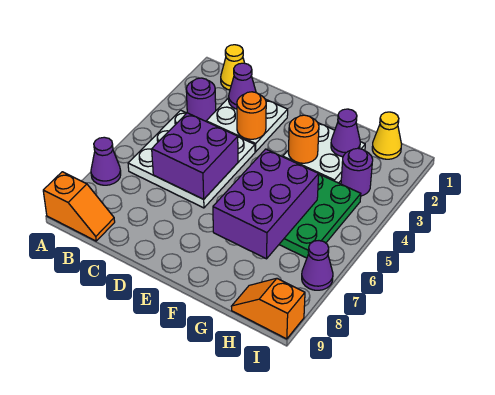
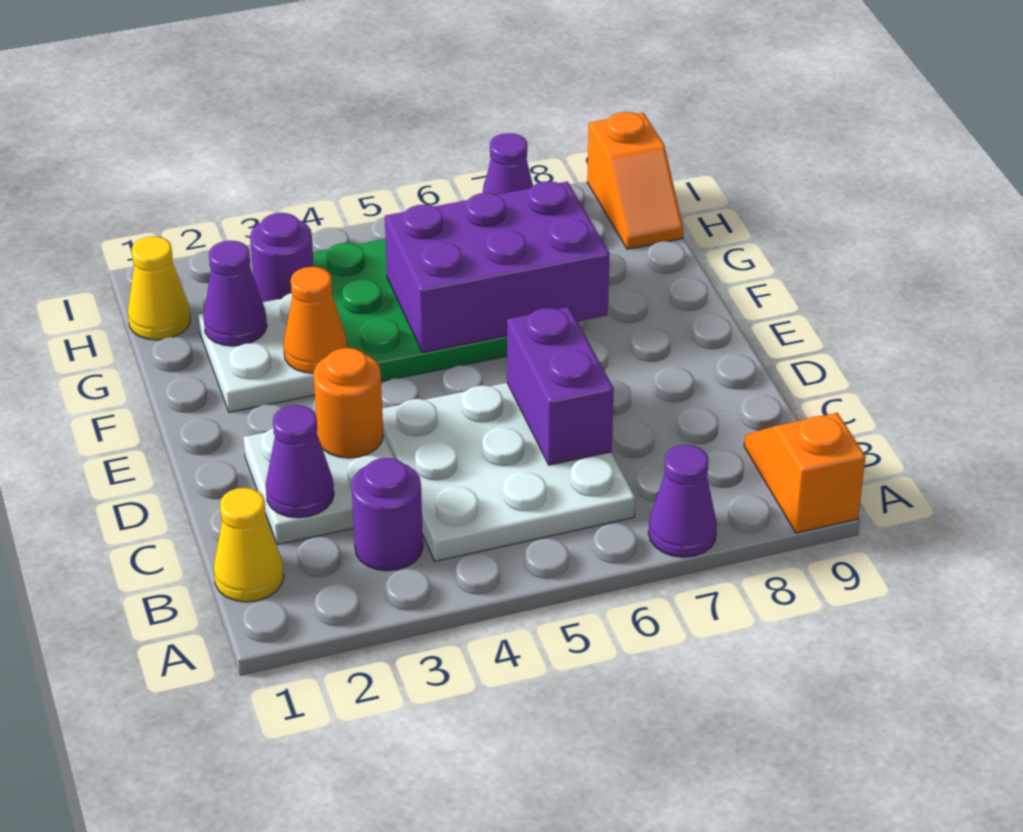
purple 2x2 brick [152,113,238,199] -> purple 1x2 brick [507,307,614,465]
orange 1x1 round brick [288,115,319,163] -> orange 1x1 cone [283,267,347,373]

